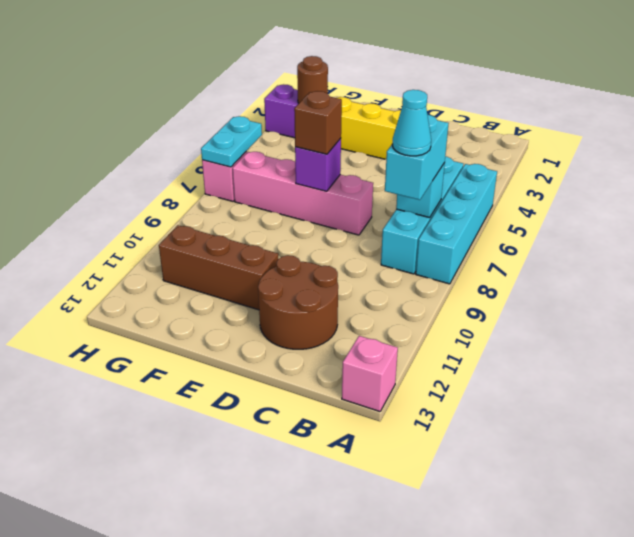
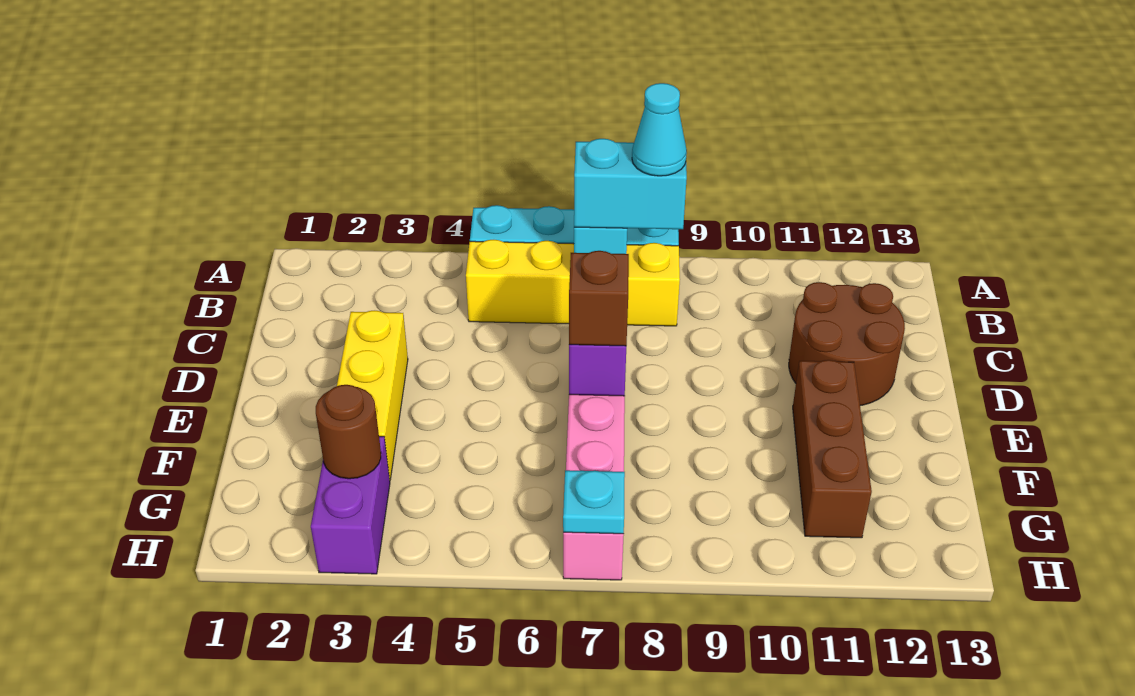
pink 1x1 brick [342,336,398,412] -> none
cyan 1x4 brick [381,156,463,274] -> yellow 1x4 brick [466,240,680,326]
cyan 1x2 plate [201,116,262,167] -> cyan 1x1 plate [563,470,625,534]

